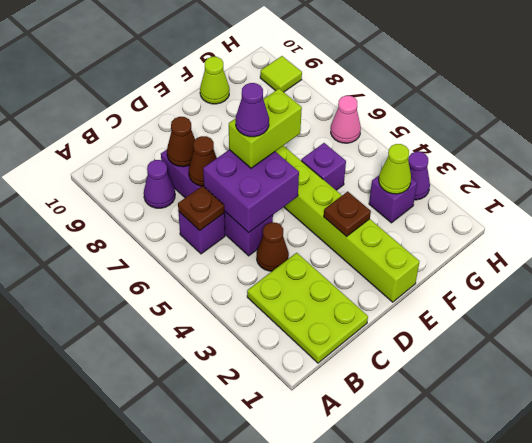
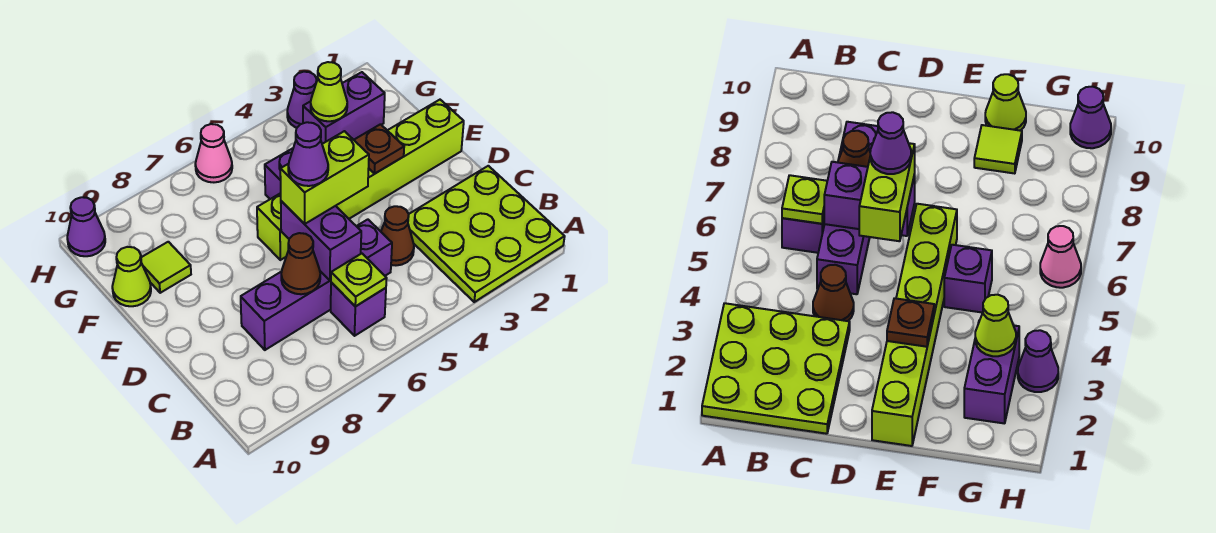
lime 2x3 plate [247,253,368,363] -> lime 3x3 plate [408,166,565,302]
brown 1x1 plate [178,186,224,230] -> lime 1x1 plate [331,254,387,306]
purple 1x1 cone [144,160,175,208] -> purple 1x1 cone moved to [67,197,105,256]
purple 2x2 brick [203,150,299,233] -> purple 1x2 brick [281,201,361,280]
brown 1x1 cone [167,117,195,167] -> none
lime 1x2 brick [229,89,302,168] -> lime 1x2 brick turned to [280,131,369,224]
purple 1x1 brick [369,176,417,223] -> purple 1x2 brick [303,72,385,144]
lime 1x1 tile [260,56,302,92] -> lime 1x1 tile moved to [141,242,191,293]

